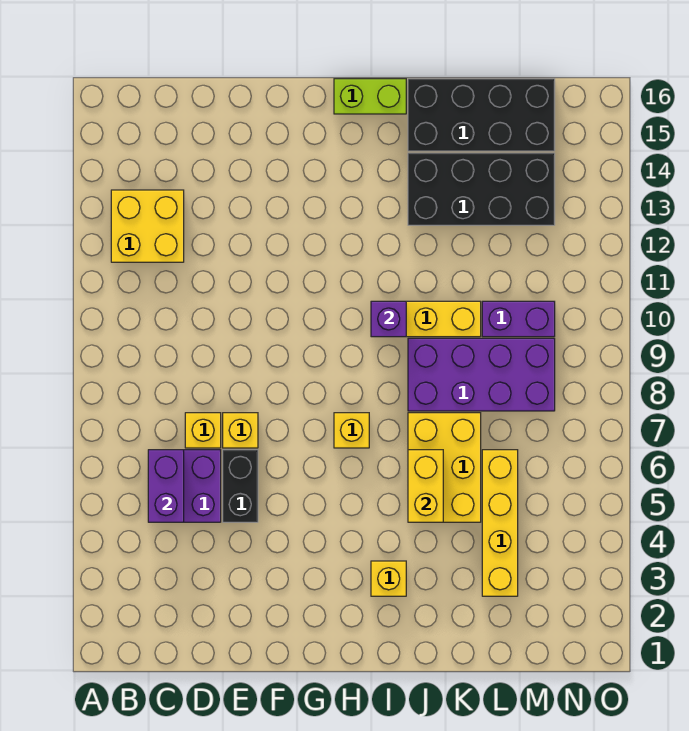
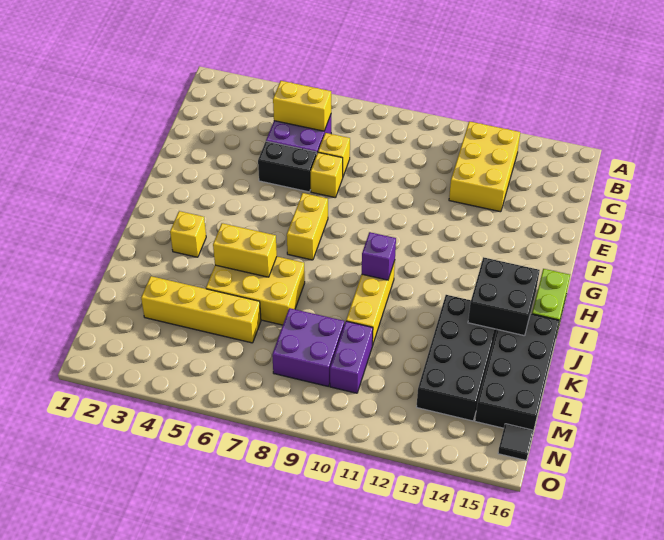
yellow 2x2 brick [111,190,184,262] -> yellow 2x3 brick [449,121,520,212]
purple 1x2 brick [148,450,184,522] -> yellow 1x2 brick [273,81,331,131]
yellow 1x1 brick [334,413,369,448] -> yellow 1x2 brick [287,193,328,260]
none -> black 2x2 brick [468,257,540,336]
purple 2x4 brick [408,338,555,411] -> purple 2x2 brick [272,308,344,387]
none -> black 1x1 tile [498,424,533,460]

